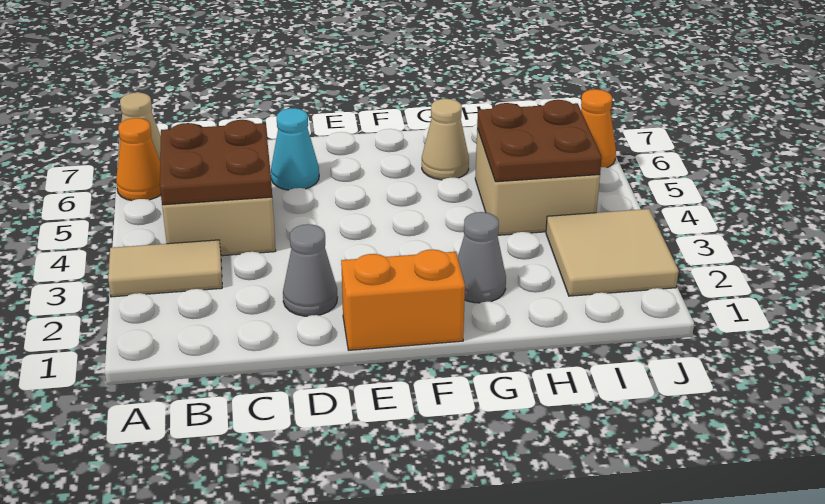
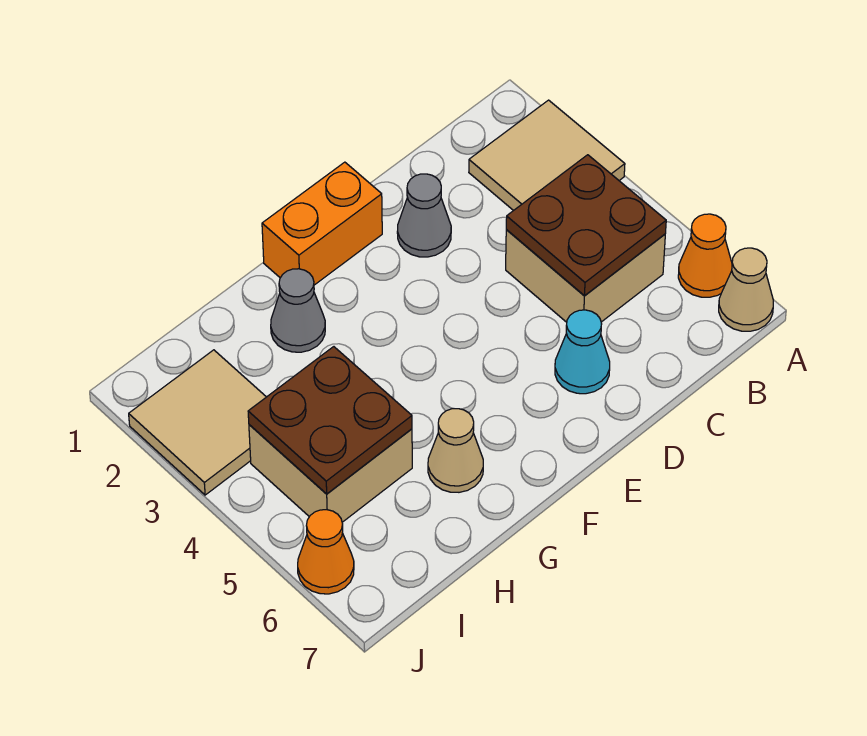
tan 1x2 tile [108,240,222,297] -> tan 2x2 tile [469,100,625,211]

